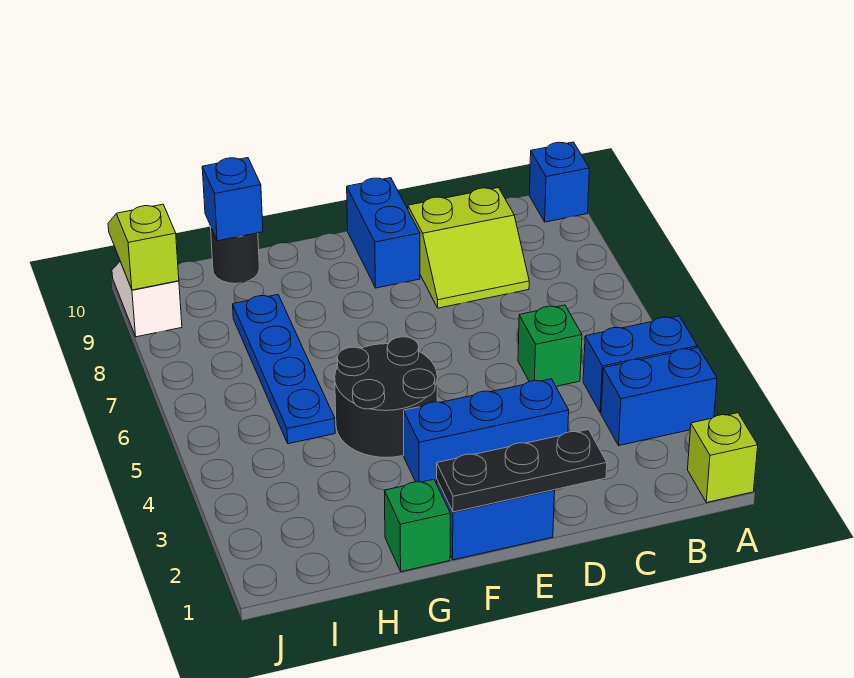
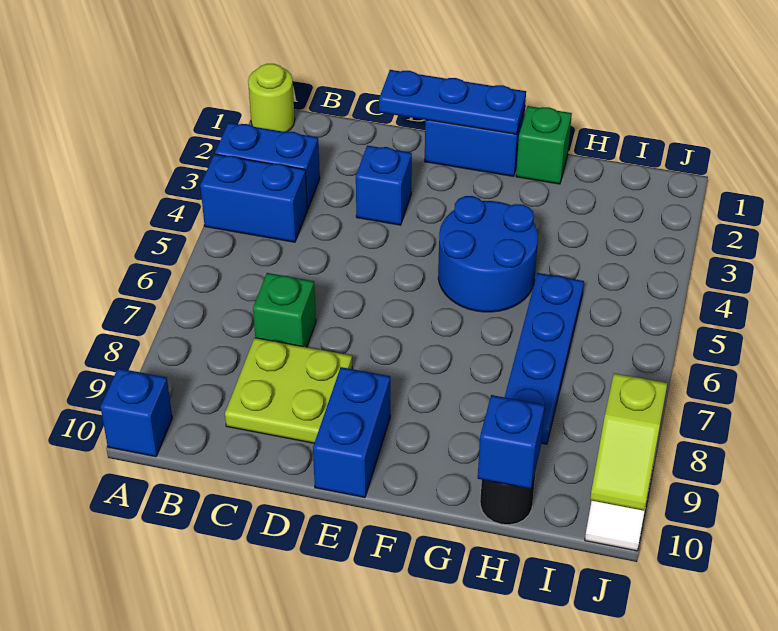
lime 1x1 brick [688,413,758,503] -> lime 1x1 round brick [248,64,295,132]
green 1x1 brick [518,305,582,386] -> green 1x1 brick moved to [253,273,316,347]
lime 2x2 slope [408,188,529,308] -> lime 2x2 plate [225,338,352,443]
black 1x3 plate [437,430,607,512] -> blue 1x3 plate [379,70,526,134]
blue 1x3 brick [404,379,569,484] -> blue 1x1 brick [356,146,412,225]
black 2x2 round brick [335,337,437,457] -> blue 2x2 round brick [438,196,538,312]

